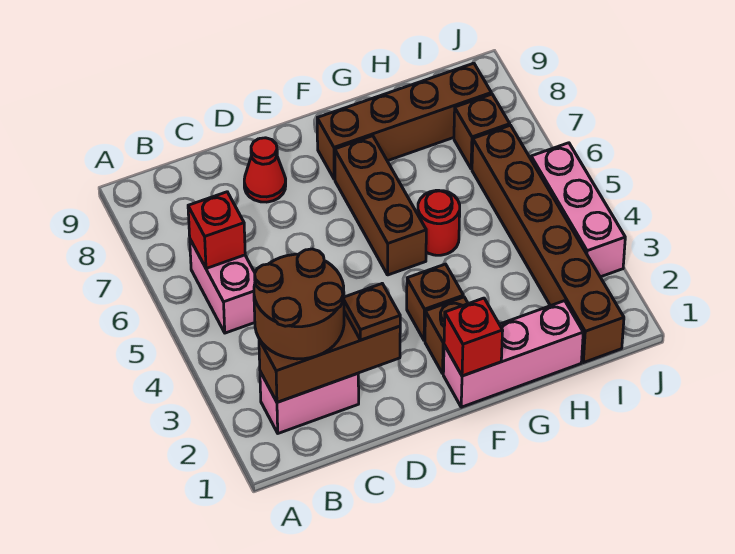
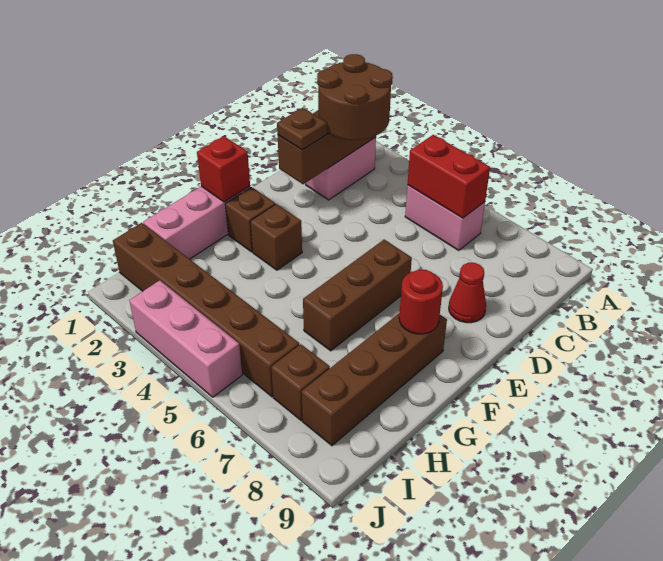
red 1x1 brick [188,192,245,269] -> red 1x2 brick [407,135,490,218]
brown 1x3 brick [335,136,426,275] -> brown 1x3 brick turned to [303,240,412,351]
red 1x1 round brick [418,190,460,255] -> red 1x1 round brick moved to [399,270,443,334]

